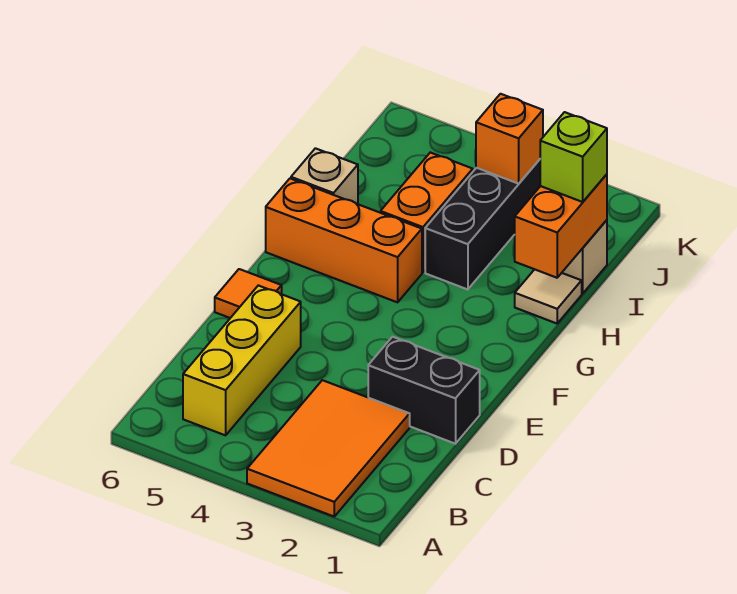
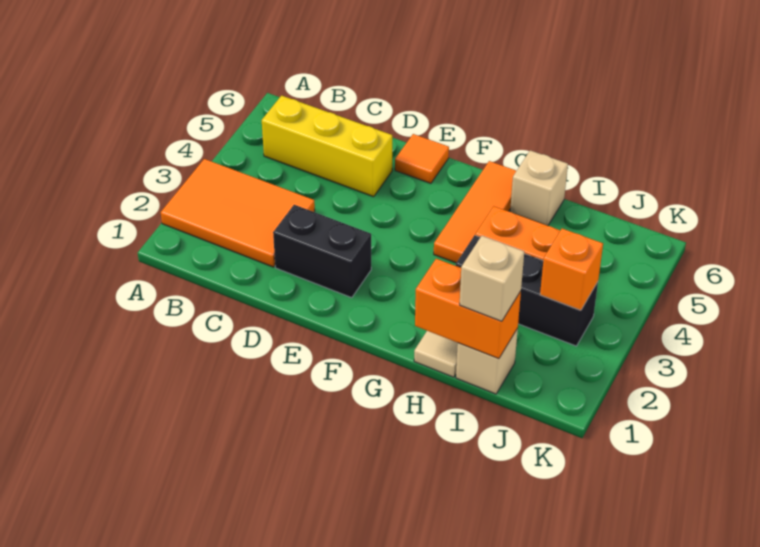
black 1x2 brick [368,337,480,444] -> black 1x2 brick turned to [273,205,371,298]
orange 1x3 brick [266,179,422,302] -> orange 1x3 tile [434,161,516,263]
lime 1x1 brick [540,112,607,202] -> tan 1x1 brick [460,236,524,321]

